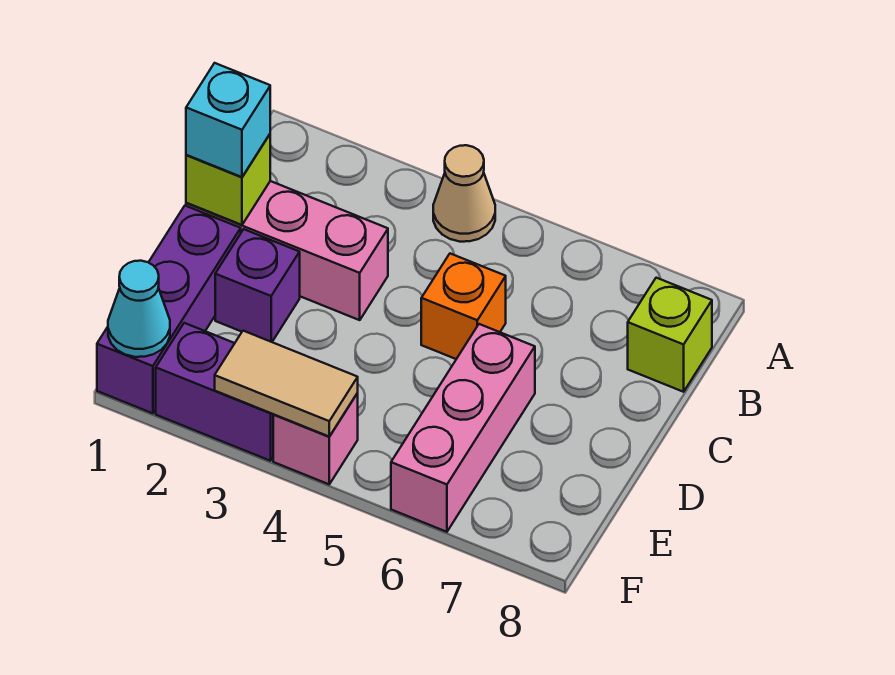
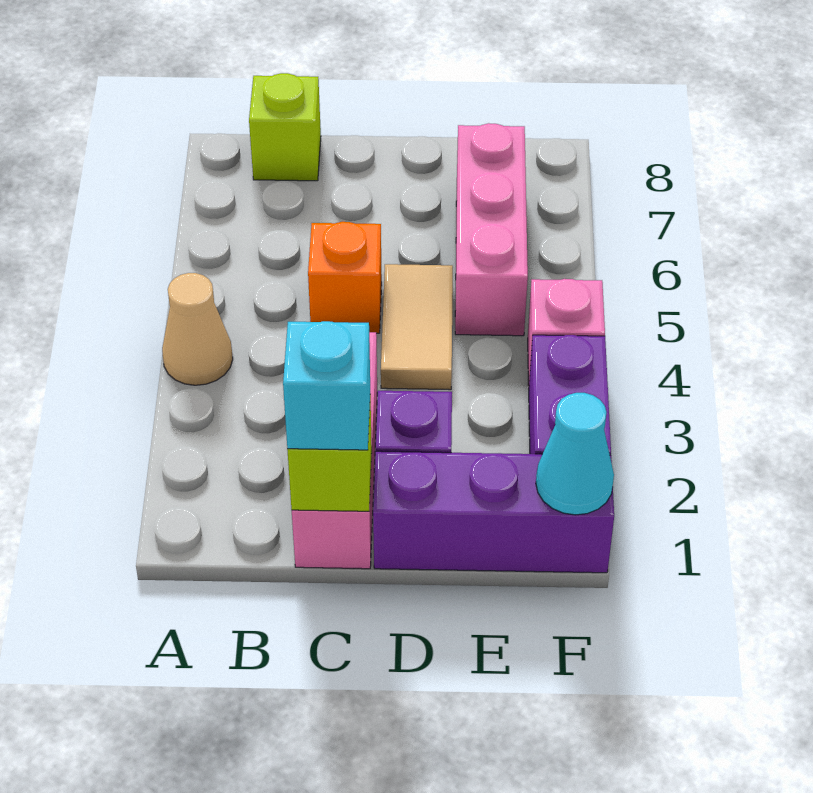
pink 1x3 brick [391,324,535,532] -> pink 1x3 brick turned to [455,123,528,336]
tan 1x2 tile [215,331,358,436] -> tan 1x2 tile moved to [381,264,453,390]

